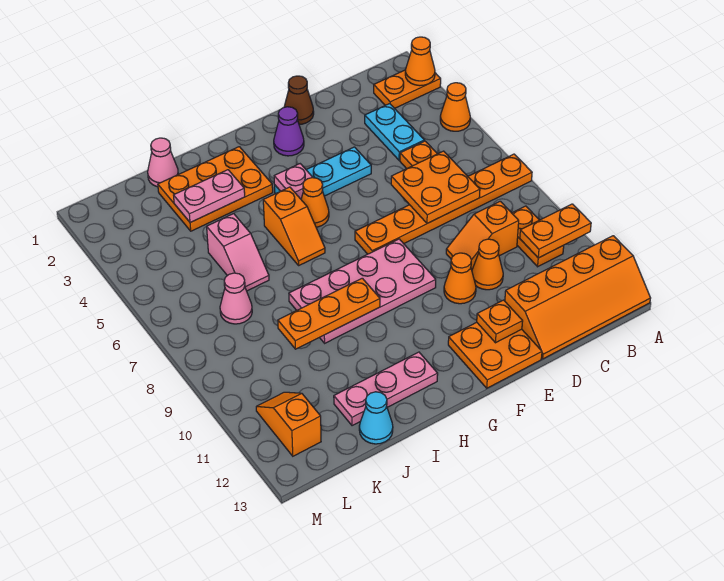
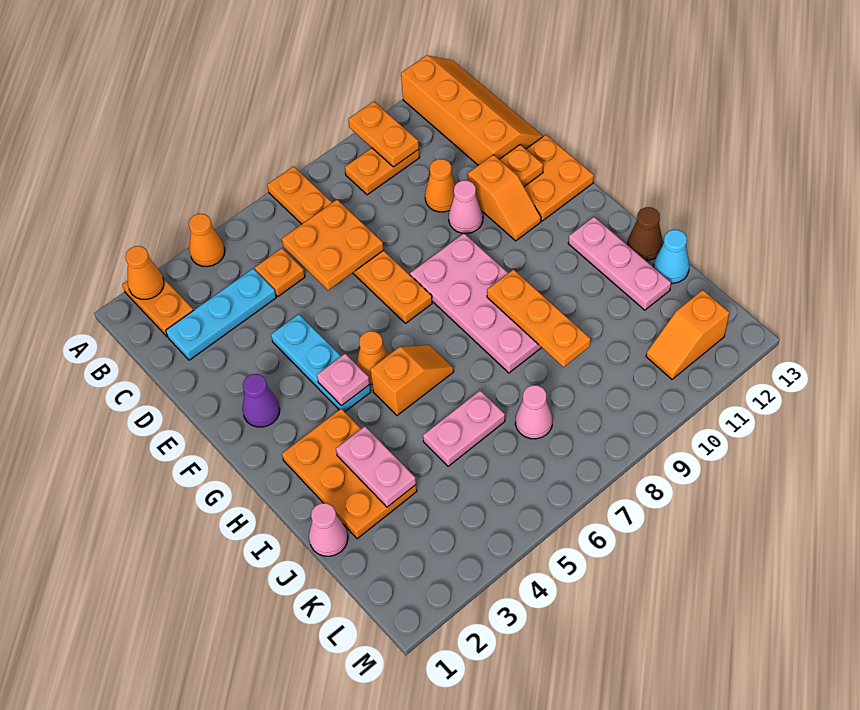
cyan 1x2 plate [365,104,424,160] -> cyan 1x3 plate [166,269,276,360]
orange 1x2 slope [446,201,519,270] -> orange 1x2 slope moved to [468,155,541,241]
brown 1x1 cone [284,76,314,125] -> brown 1x1 cone moved to [628,207,663,261]
orange 1x1 cone [444,253,476,304] -> pink 1x1 cone [449,180,483,233]
pink 1x2 slope [207,214,269,291] -> pink 1x2 plate [423,391,505,466]

